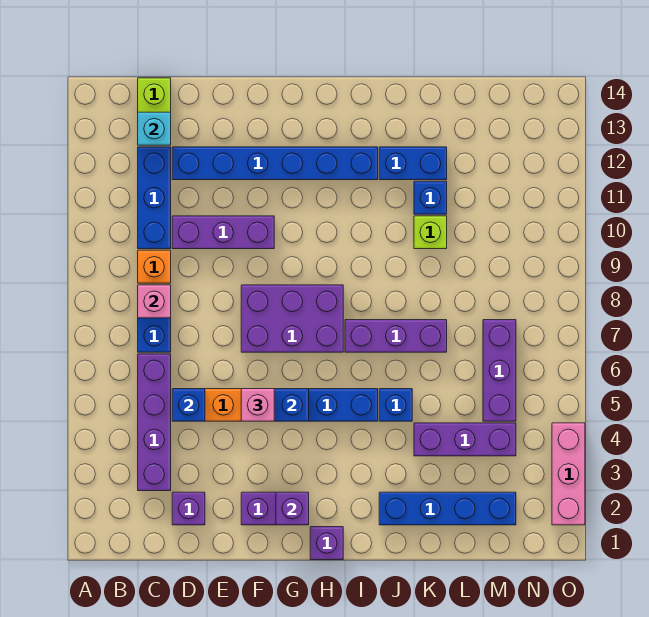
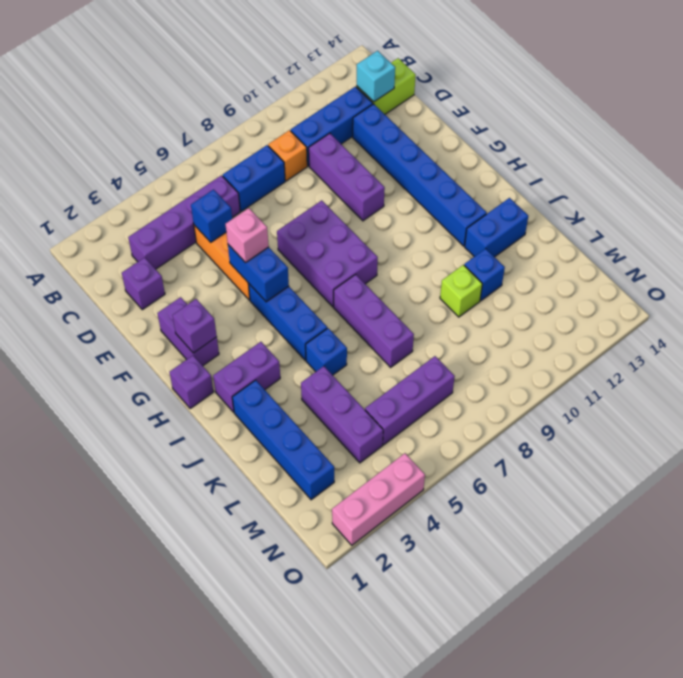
pink 1x1 brick [138,285,171,318] -> none
none -> purple 1x2 brick [213,342,280,412]
blue 1x2 brick [379,147,447,180] -> blue 1x2 brick turned to [465,198,528,257]

